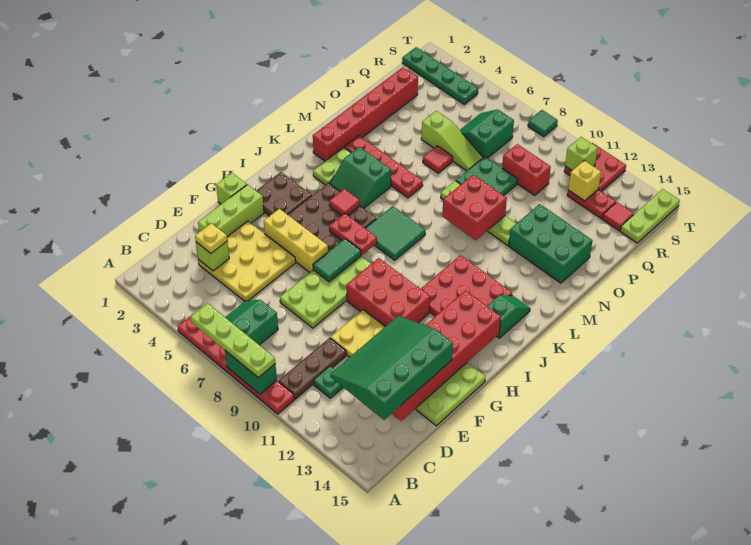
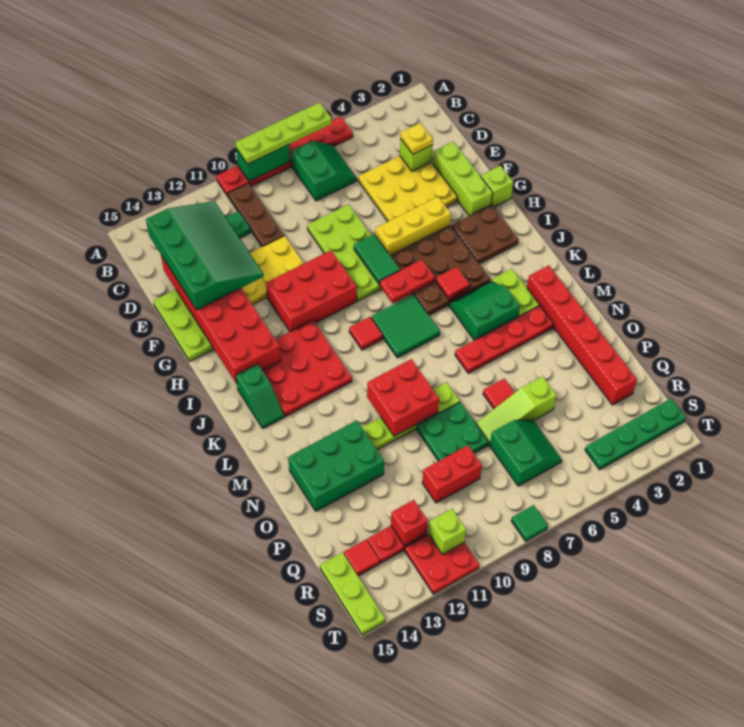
none -> red 1x1 tile [349,317,383,350]
yellow 1x1 brick [568,161,601,201] -> red 1x1 brick [391,500,428,546]

